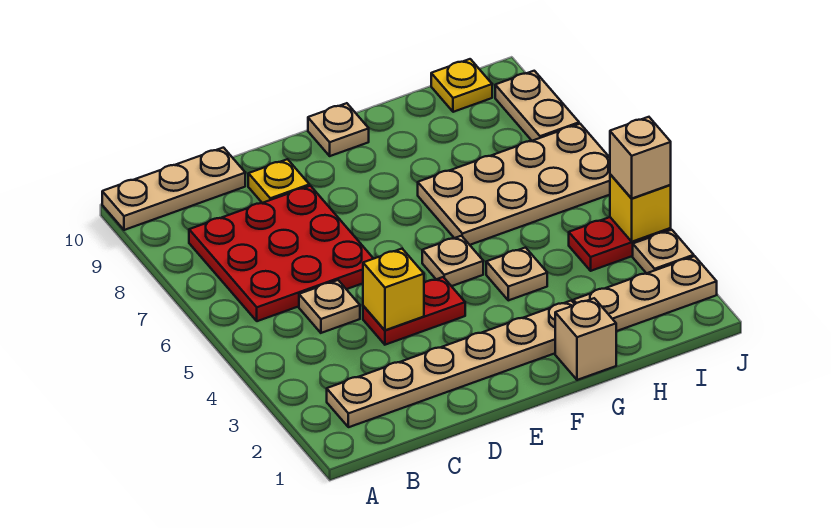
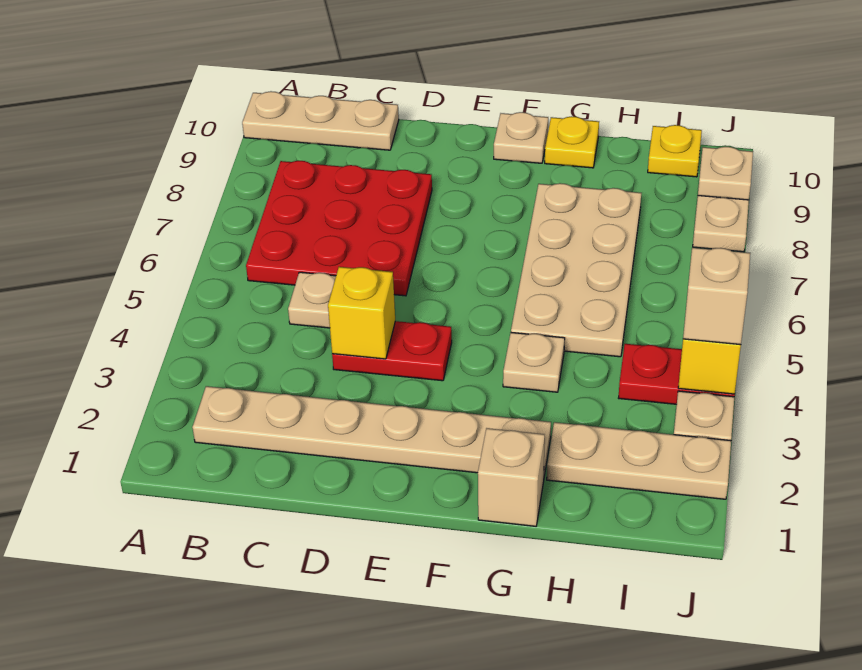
yellow 1x1 plate [248,159,309,203] -> yellow 1x1 plate moved to [545,116,599,168]
tan 1x1 plate [422,236,483,286] -> tan 1x1 plate moved to [698,147,753,200]
tan 2x4 plate [418,124,610,245] -> tan 2x4 plate turned to [511,183,641,357]

